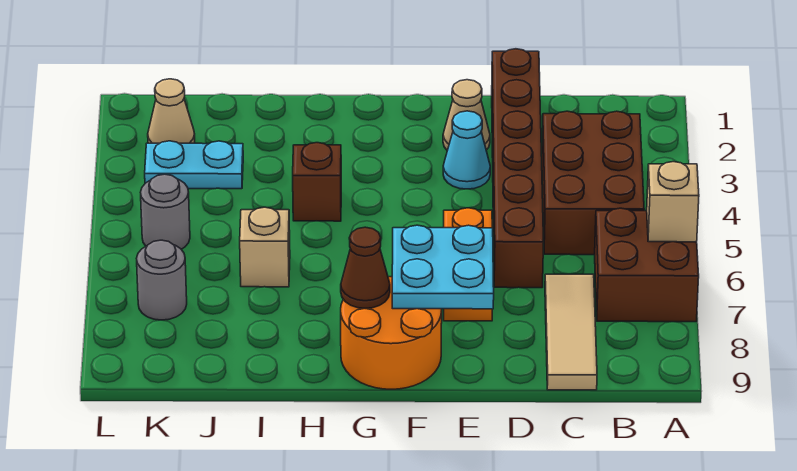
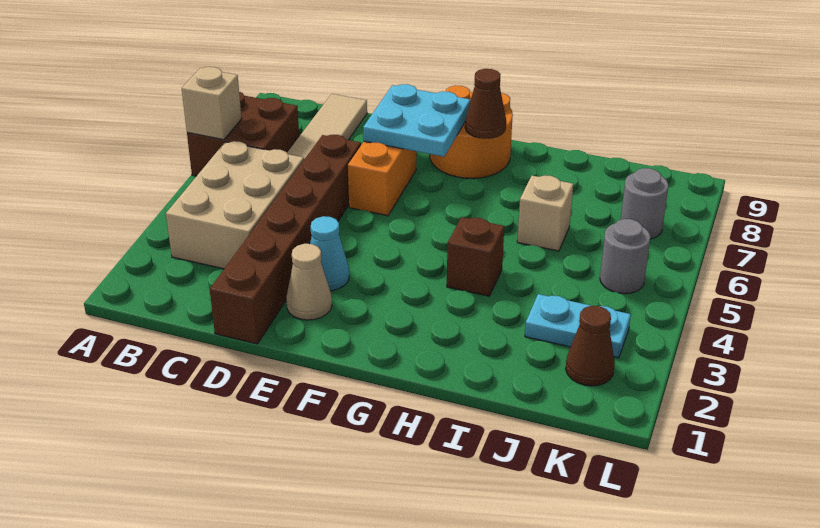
brown 2x3 brick [542,111,644,255] -> tan 2x3 brick [166,141,304,269]
tan 1x1 cone [148,79,195,143] -> brown 1x1 cone [566,306,615,386]

